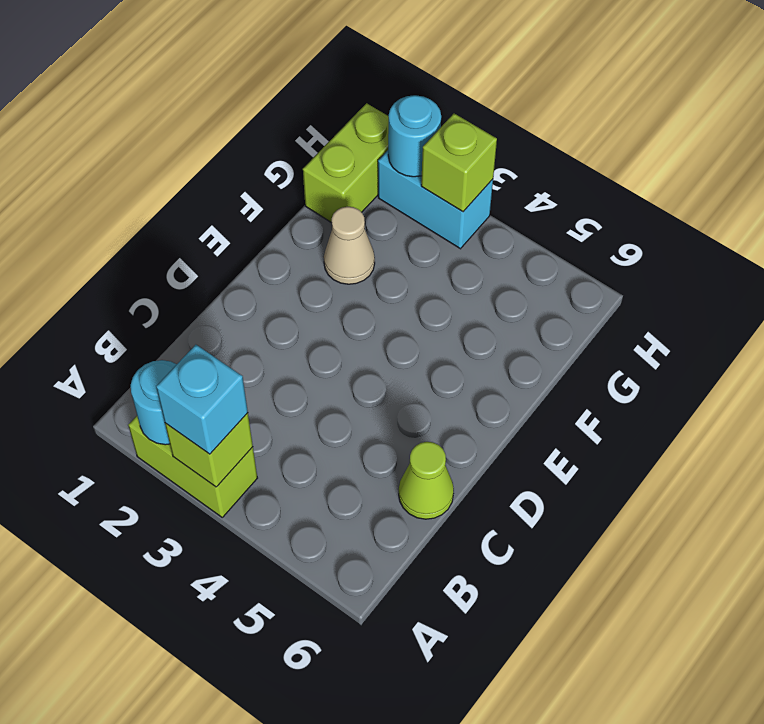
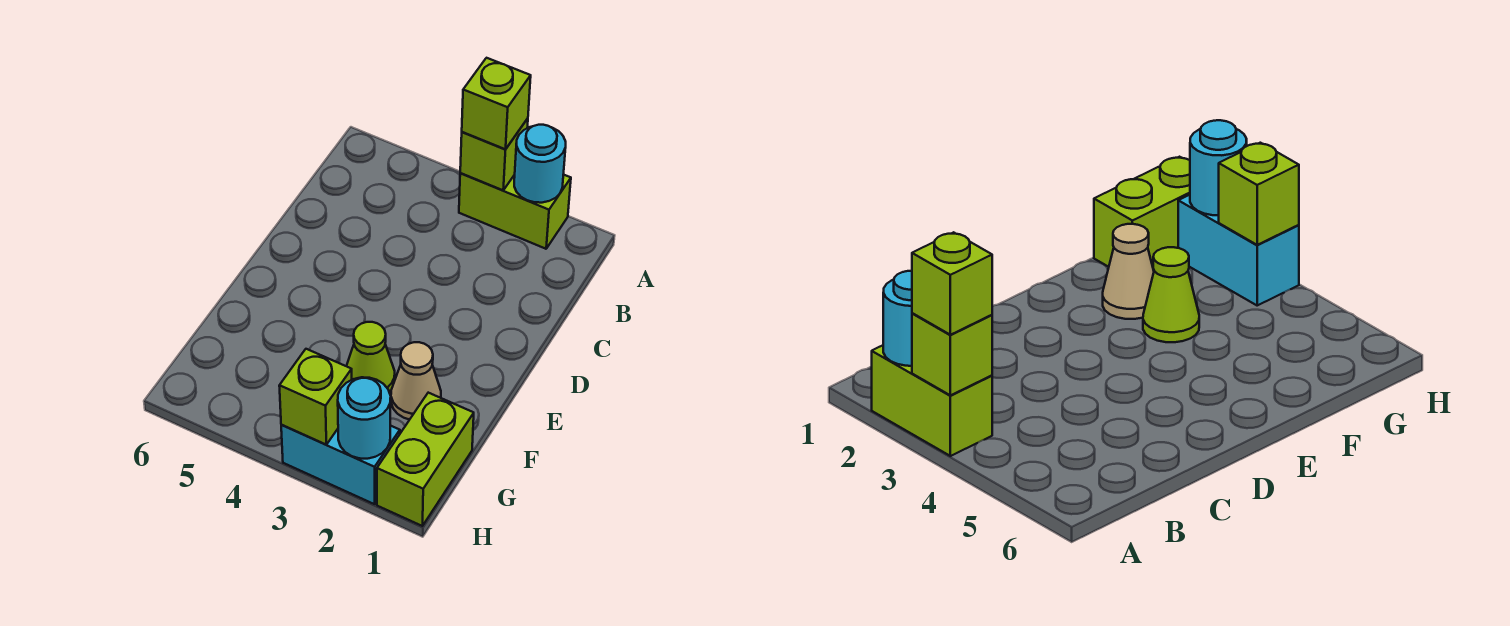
cyan 1x1 brick [156,345,248,454] -> lime 1x1 brick [462,58,531,149]
lime 1x1 cone [399,442,454,519] -> lime 1x1 cone moved to [347,322,395,392]

